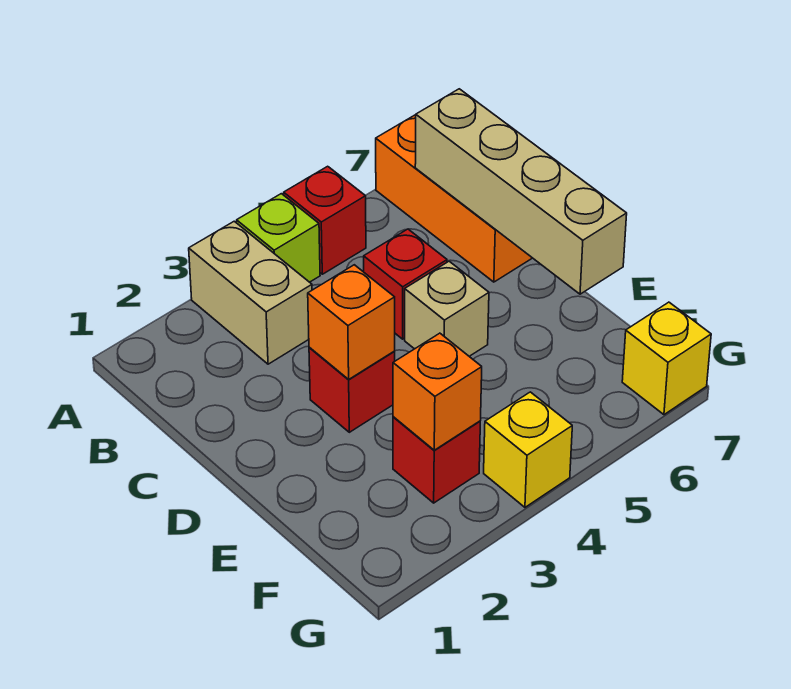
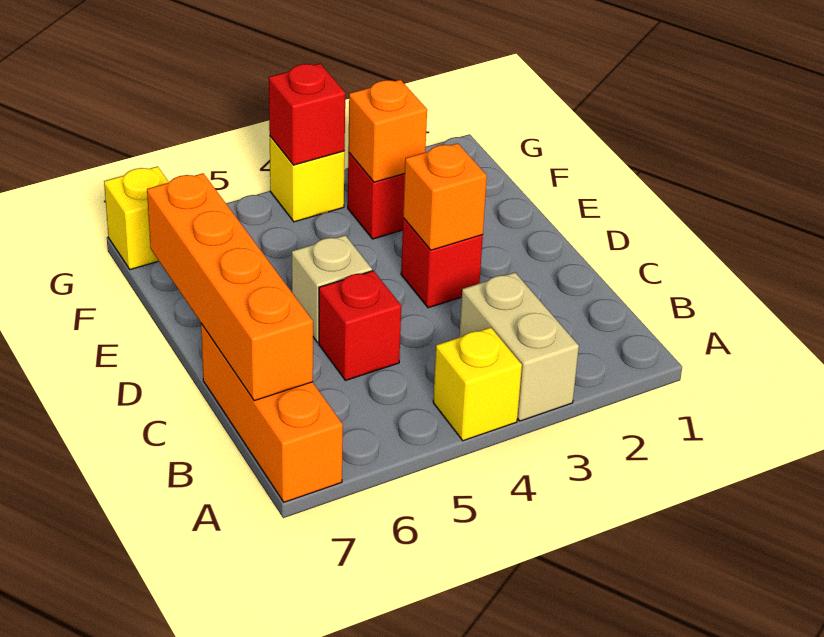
lime 1x1 brick [237,194,320,282] -> yellow 1x1 brick [433,327,522,441]
red 1x1 brick [284,166,366,274] -> red 1x1 brick moved to [269,64,345,165]
tan 1x4 brick [415,89,627,294] -> orange 1x4 brick [147,173,313,401]

